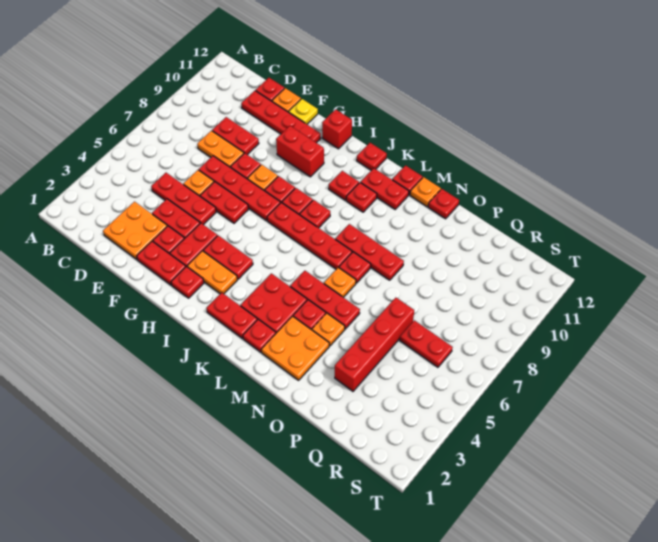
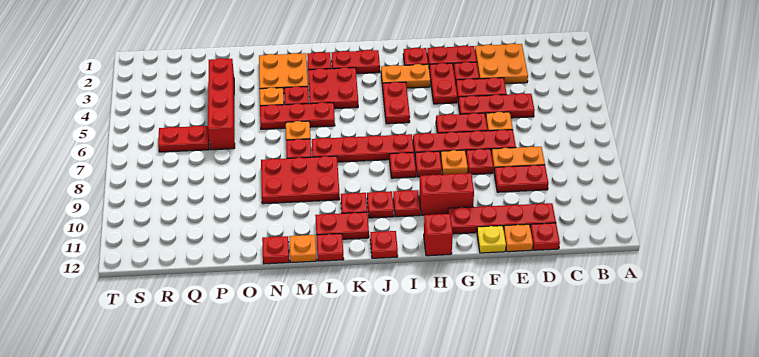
red 1x2 plate [203,235,253,279] -> red 1x2 plate turned to [383,82,410,124]
red 1x1 plate [300,200,330,228] -> red 1x1 plate moved to [393,190,420,217]
red 1x3 plate [335,224,404,280] -> red 2x3 plate [261,156,340,204]

